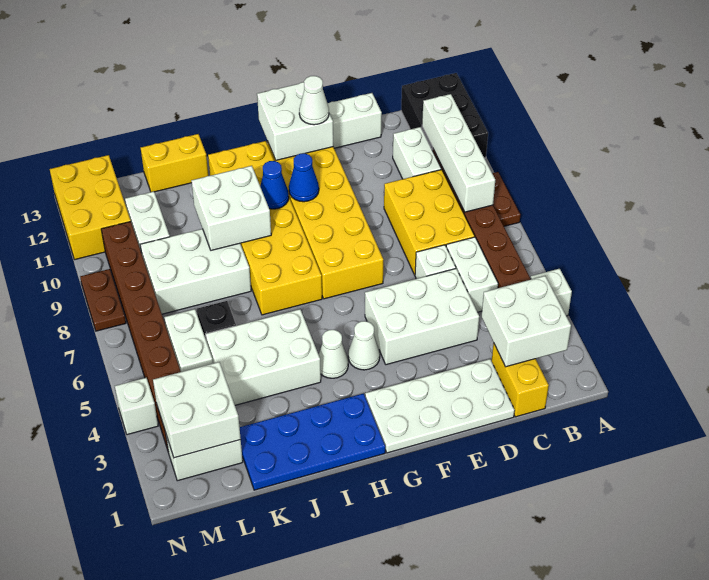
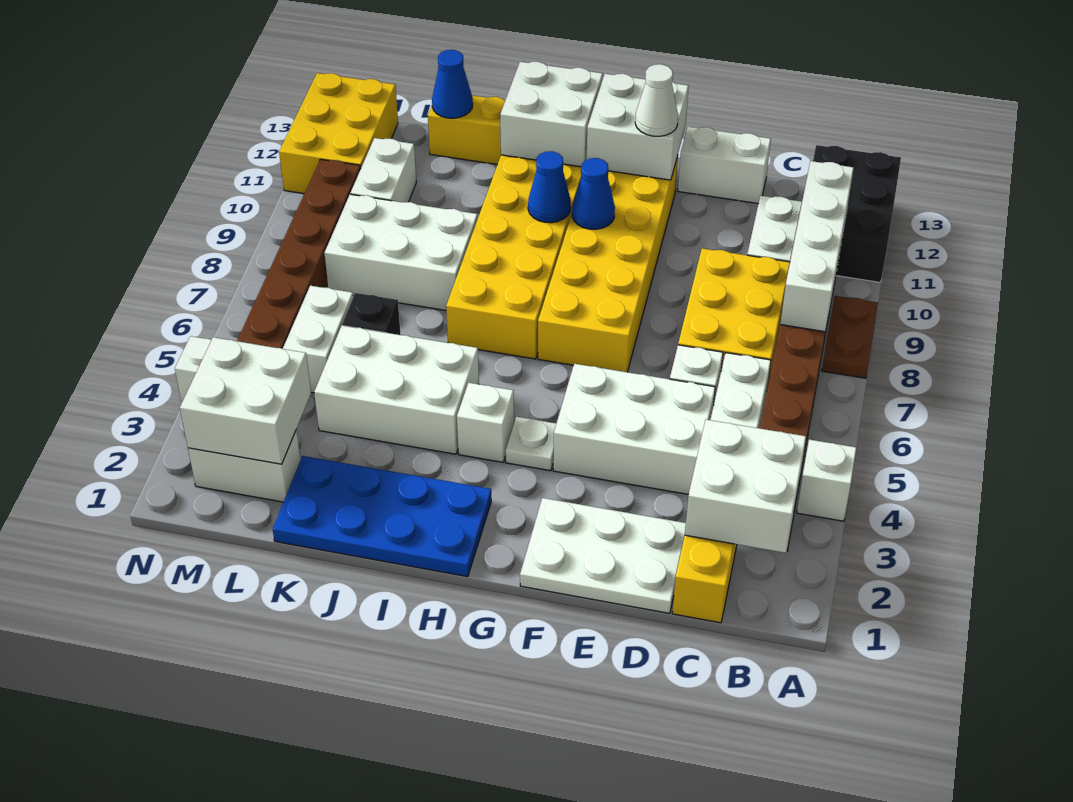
white 2x4 plate [365,359,515,453] -> white 2x3 plate [520,498,686,613]
white 1x1 cone [348,321,380,370] -> white 1x1 plate [506,417,556,471]
white 1x1 cone [319,330,348,378] -> white 1x1 brick [457,383,514,462]
white 2x2 brick [191,166,271,250] -> white 2x2 brick moved to [500,62,603,167]
none -> blue 1x1 cone [432,50,473,118]
brown 1x2 plate [80,269,126,331] -> none

